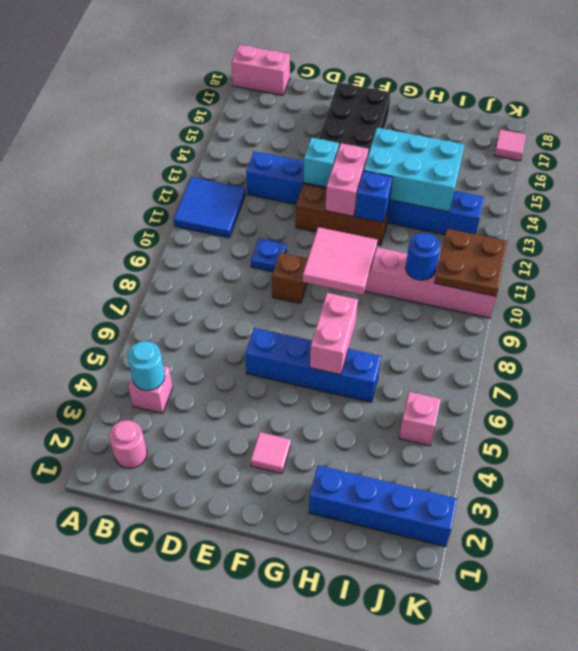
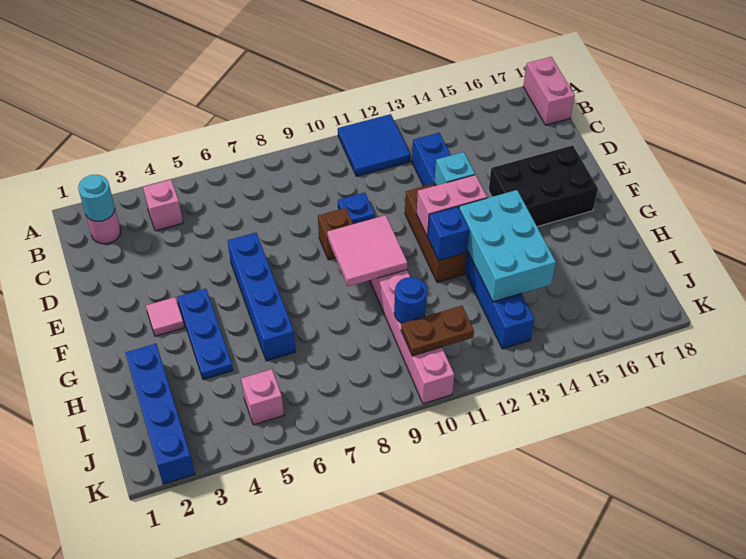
cyan 1x1 round brick [128,341,165,391] -> cyan 1x1 round brick moved to [78,175,115,221]
none -> blue 1x3 plate [177,289,233,379]
pink 1x2 brick [310,293,358,375] -> none
brown 2x2 plate [434,229,507,296] -> brown 1x2 plate [401,306,474,356]
pink 1x1 tile [494,129,526,161] -> none

